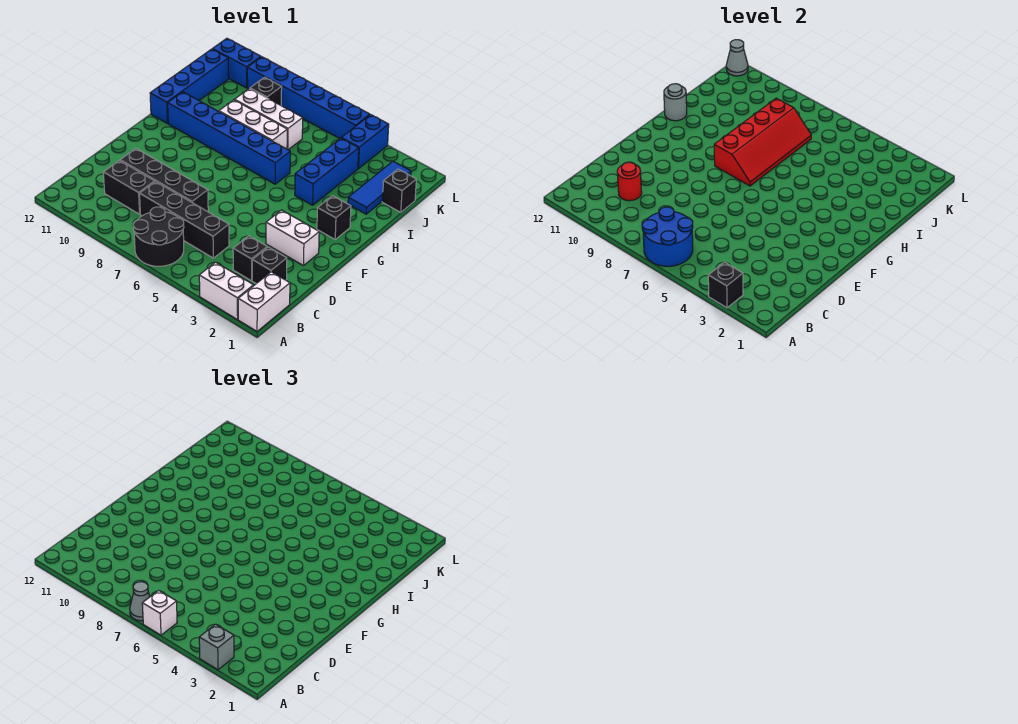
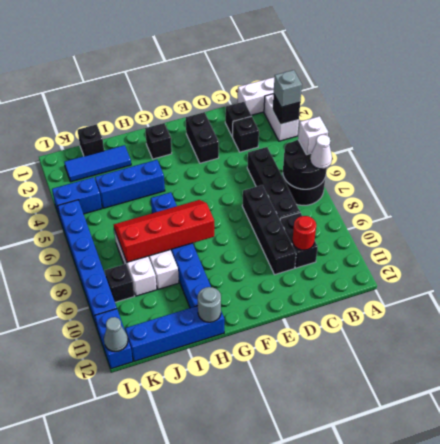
blue 2x2 round brick [642,207,693,266] -> black 2x2 round brick [283,140,327,189]
grey 1x1 cone [130,582,150,621] -> white 1x1 cone [310,135,332,169]
white 1x2 brick [266,210,319,266] -> black 1x2 brick [186,112,219,163]

